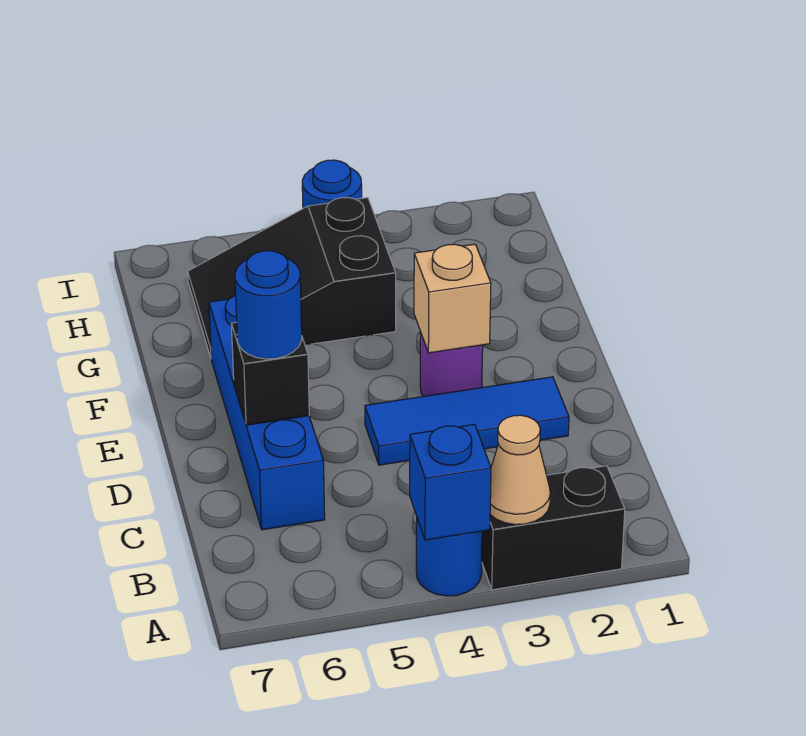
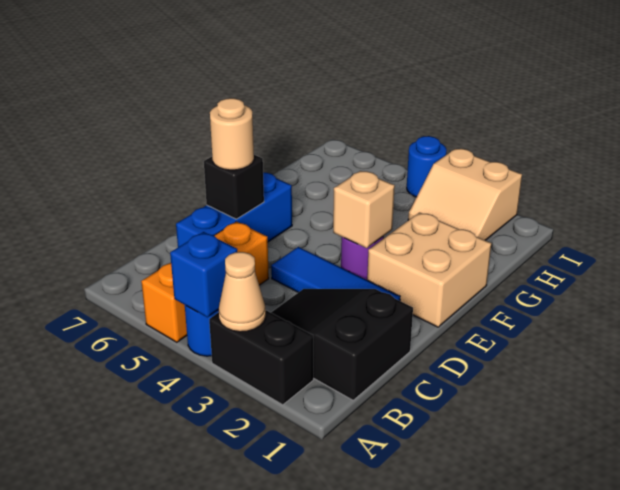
none -> orange 1x3 brick [141,222,269,342]
blue 1x4 brick [209,295,325,530] -> blue 1x3 brick [176,173,292,247]
blue 1x1 round brick [235,251,302,359] -> tan 1x1 round brick [210,98,254,170]
none -> tan 2x2 brick [367,212,492,327]
black 2x3 slope [188,197,396,357] -> black 2x3 slope moved to [271,289,413,400]
none -> tan 2x2 slope [408,149,522,240]

